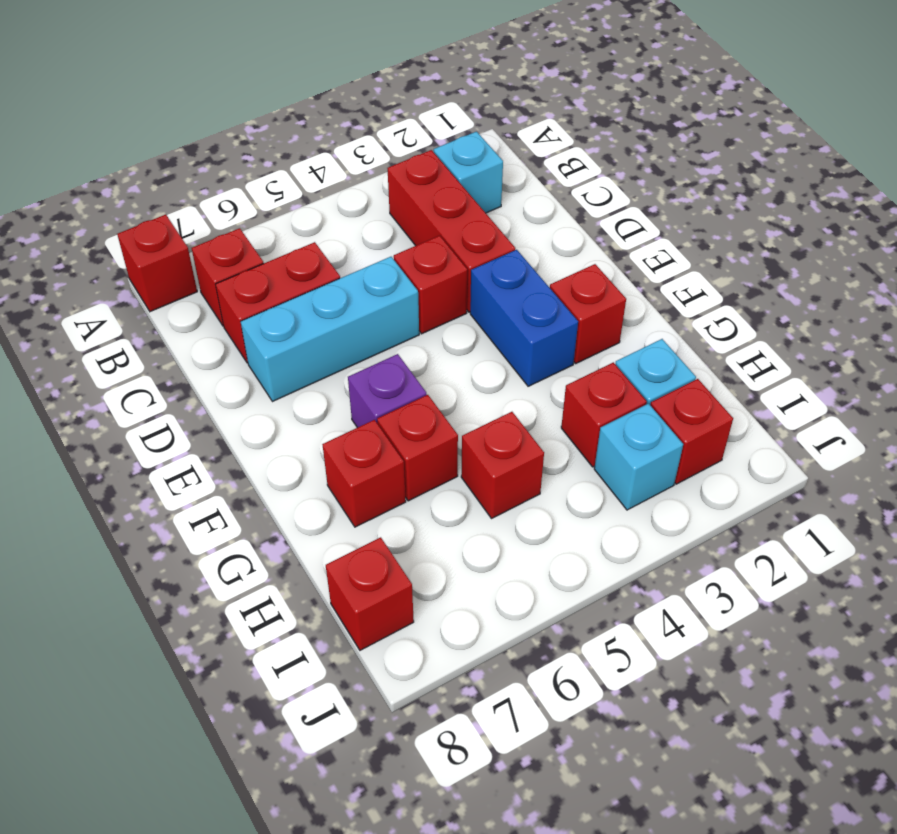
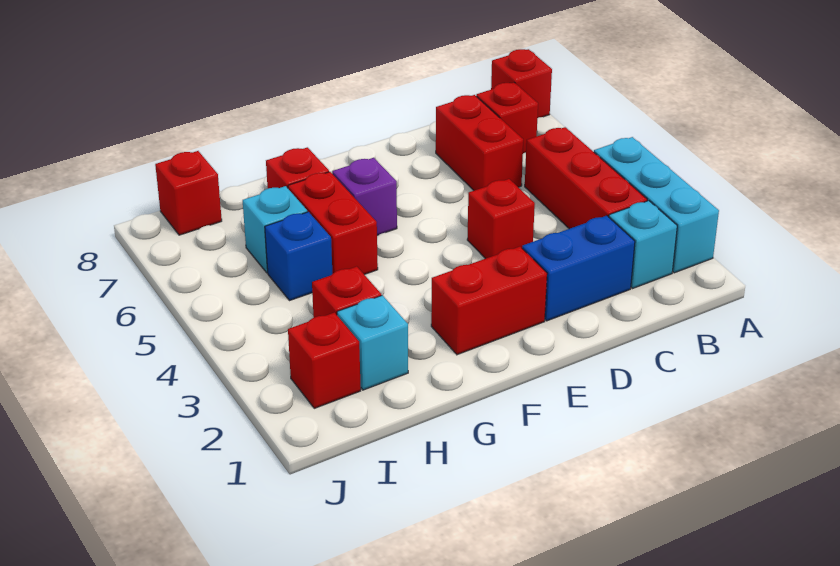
red 1x3 brick [387,150,515,312] -> red 1x3 brick turned to [525,127,647,229]
cyan 1x3 brick [241,257,419,402] -> cyan 1x3 brick moved to [594,137,719,273]
blue 1x2 brick [470,250,578,386] -> blue 1x2 brick moved to [522,216,635,321]
red 1x1 brick [550,264,626,363] -> red 1x2 brick [431,247,547,355]
red 1x1 brick [377,395,458,501] -> red 1x2 brick [288,172,378,275]
red 1x1 brick [461,412,544,518] -> blue 1x1 brick [265,212,332,301]
cyan 1x1 brick [594,403,683,510] -> cyan 1x1 brick moved to [243,186,307,273]

